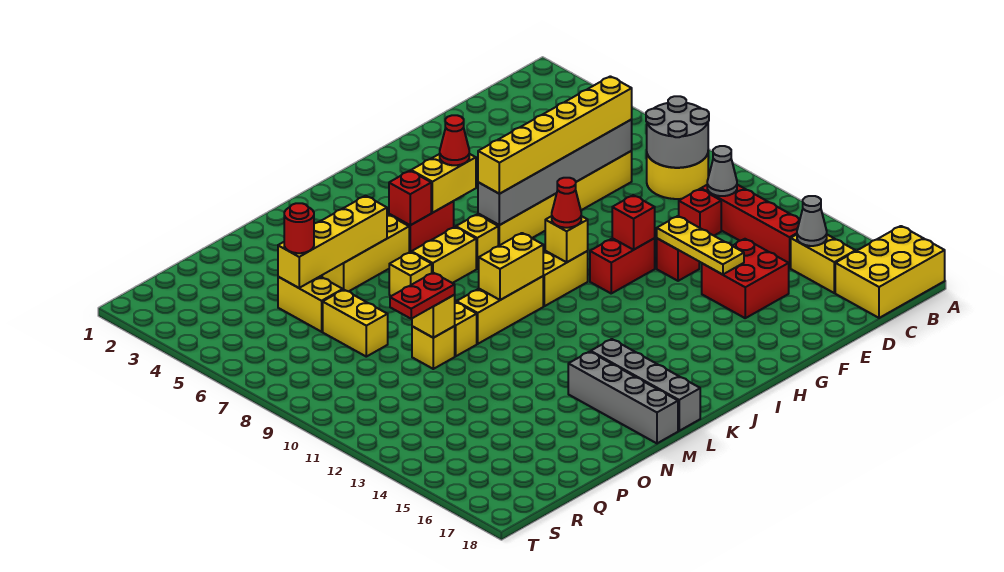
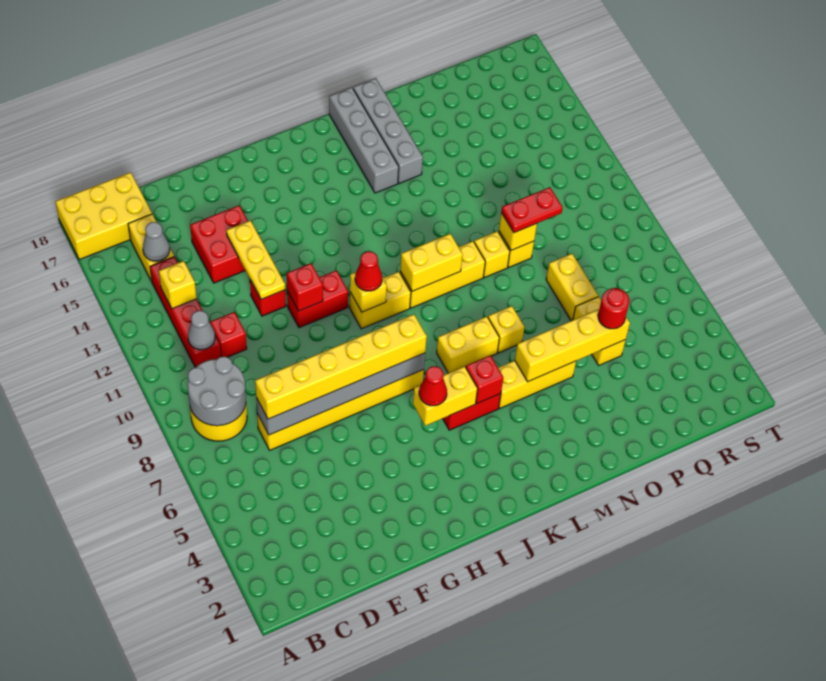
yellow 1x1 brick [456,214,498,269] -> yellow 1x1 brick moved to [159,261,197,309]

